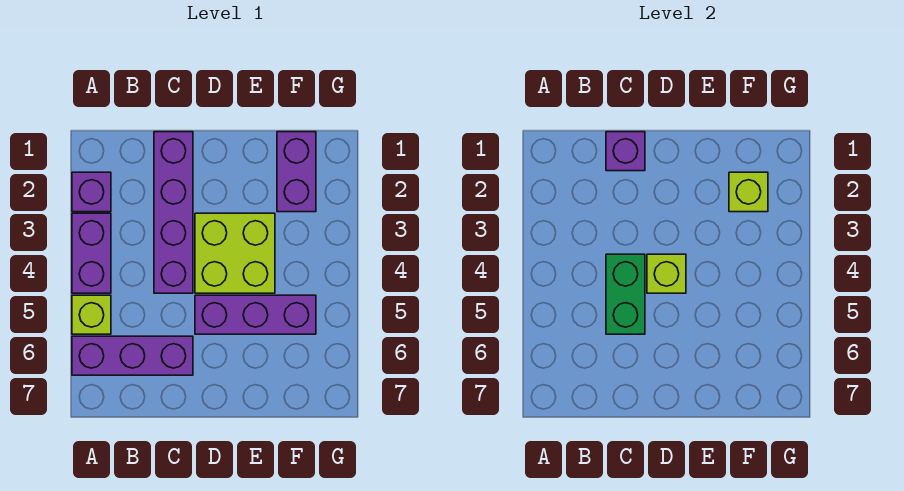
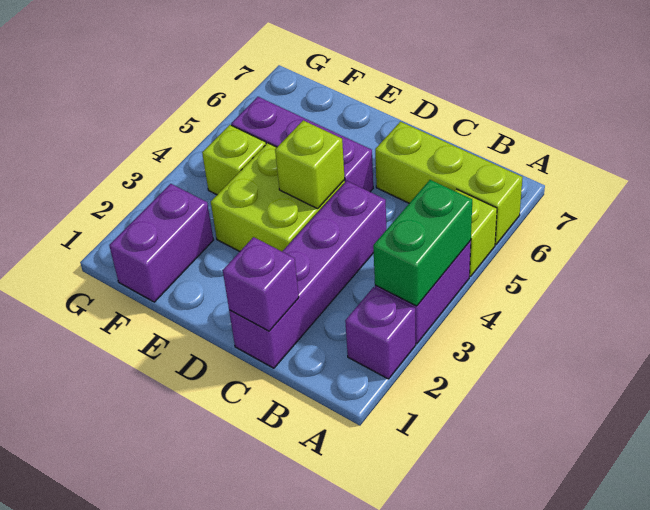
purple 1x3 brick [72,336,193,375] -> lime 1x3 brick [375,122,523,245]
green 1x2 brick [606,254,645,334] -> green 1x2 brick moved to [373,180,472,306]
lime 1x1 brick [729,172,768,212] -> lime 1x1 brick moved to [202,125,266,195]

